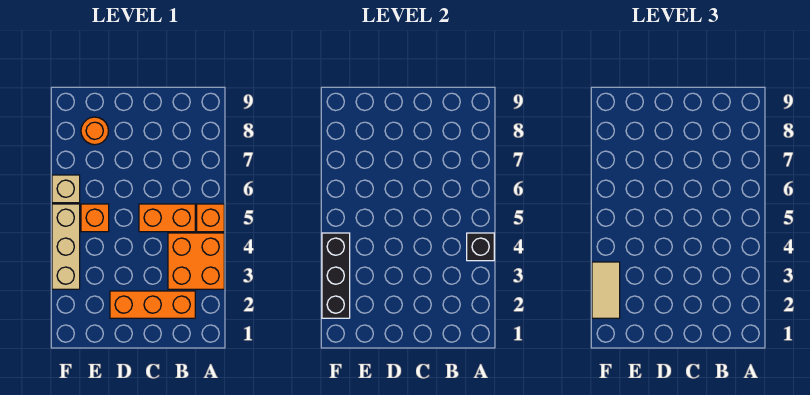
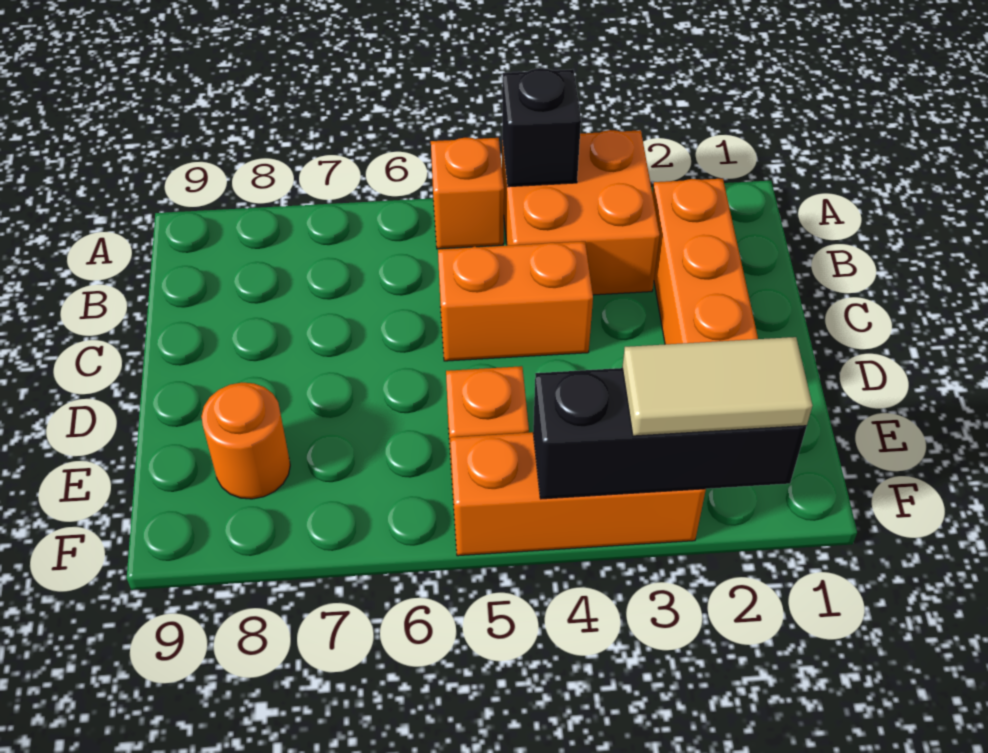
orange 1x2 brick [139,204,195,232] -> orange 1x2 brick turned to [438,241,593,361]
tan 1x3 brick [52,204,80,289] -> orange 1x3 brick [450,432,706,556]
tan 1x1 brick [52,175,80,203] -> none

